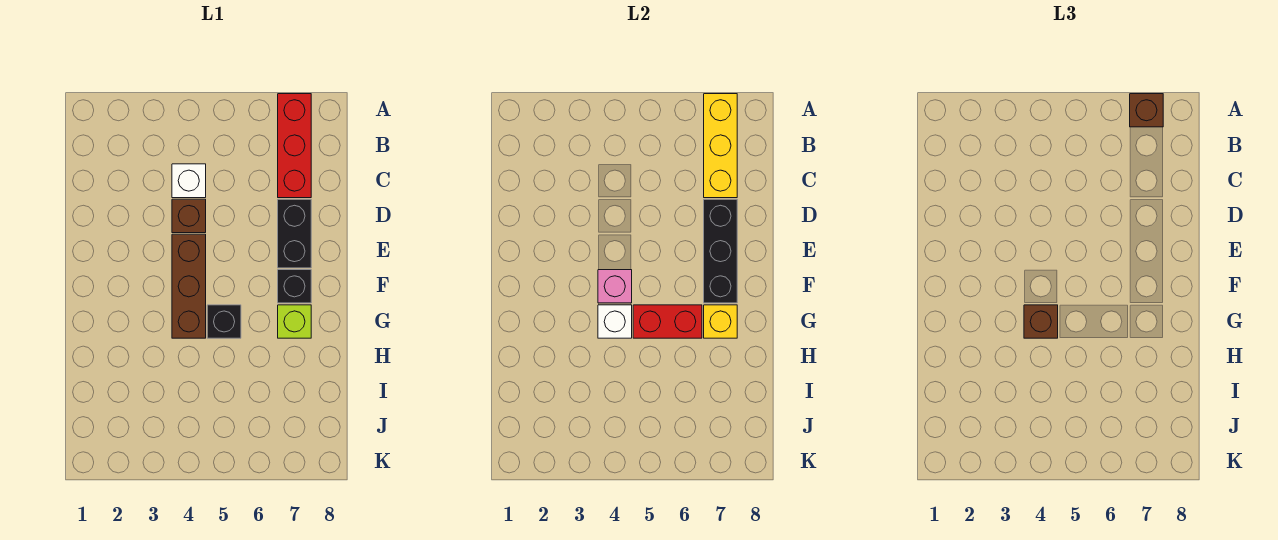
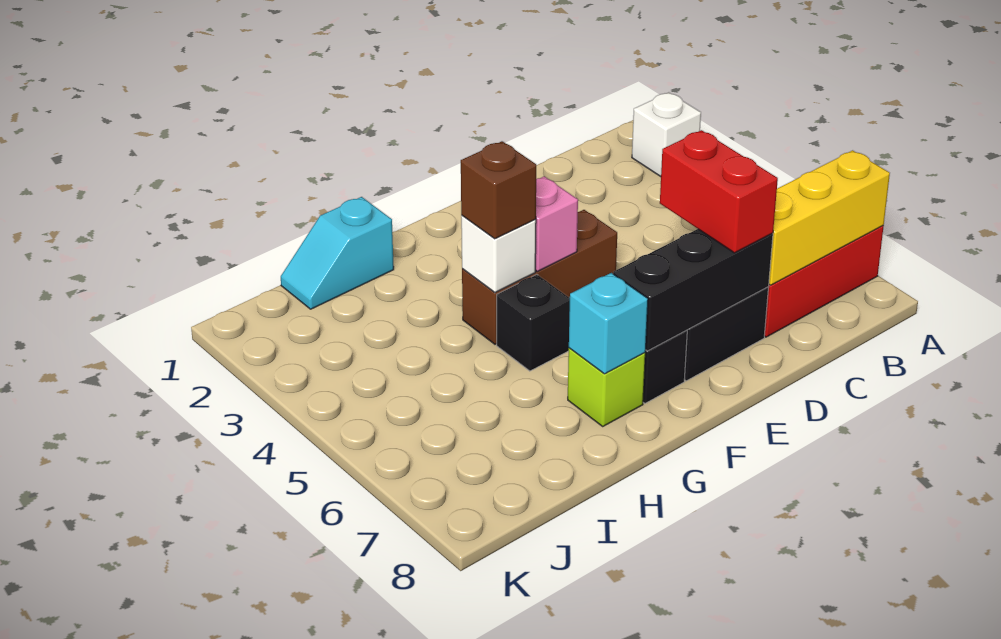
brown 1x1 brick [1130,94,1163,127] -> none
white 1x1 brick [172,164,206,198] -> white 1x1 brick moved to [632,92,701,177]
brown 1x1 brick [172,199,206,233] -> none
red 1x2 brick [633,305,702,338] -> red 1x2 brick moved to [660,130,778,253]
yellow 1x1 brick [704,305,737,338] -> cyan 1x1 brick [569,273,648,374]
none -> cyan 1x2 slope [281,197,394,309]

